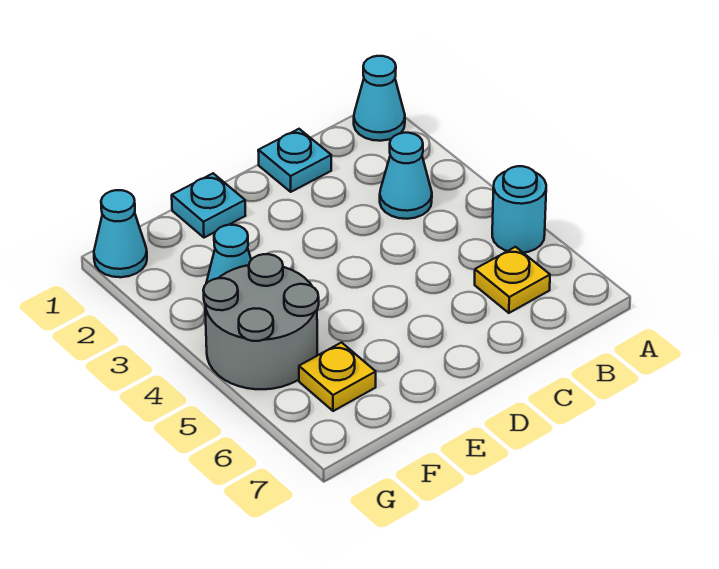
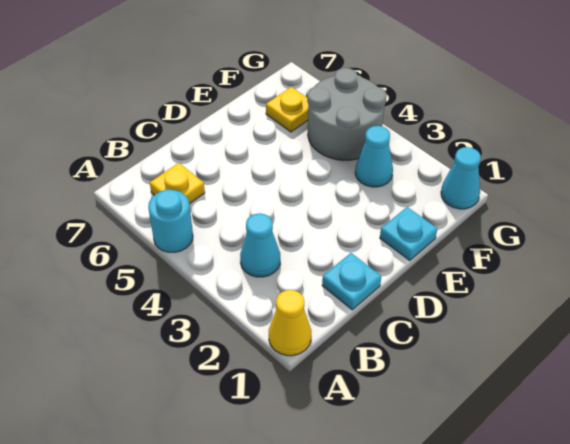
cyan 1x1 cone [354,56,405,141] -> yellow 1x1 cone [269,290,311,356]

